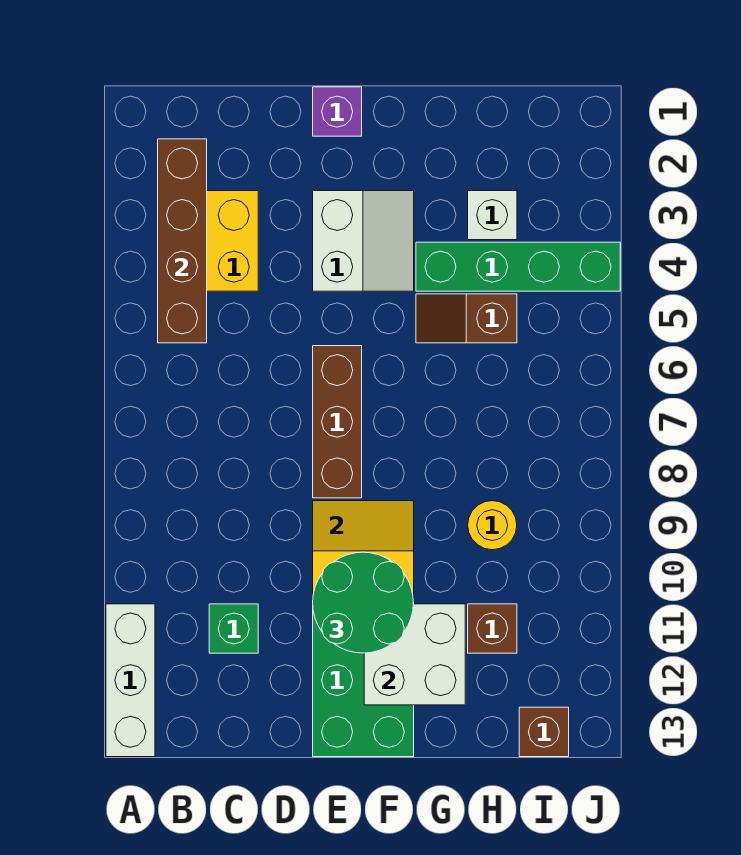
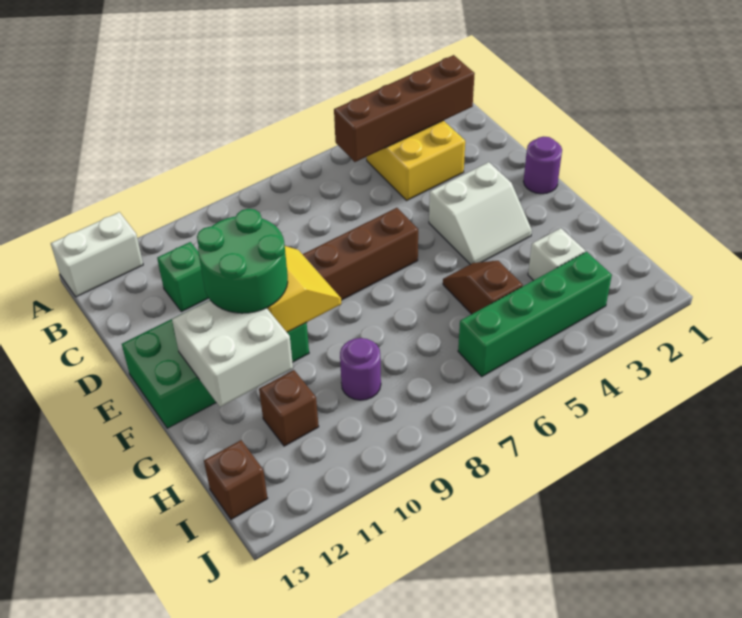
white 1x3 brick [106,604,155,757] -> white 1x2 brick [51,212,143,297]
purple 1x1 brick [313,87,362,136] -> purple 1x1 round brick [524,137,562,194]
green 1x4 brick [416,242,620,291] -> green 1x4 brick turned to [458,252,612,376]
yellow 1x1 round brick [468,501,517,550] -> purple 1x1 round brick [340,338,381,400]

